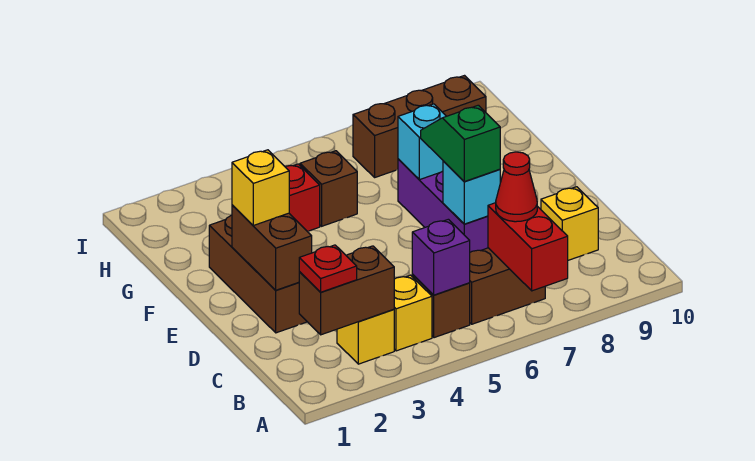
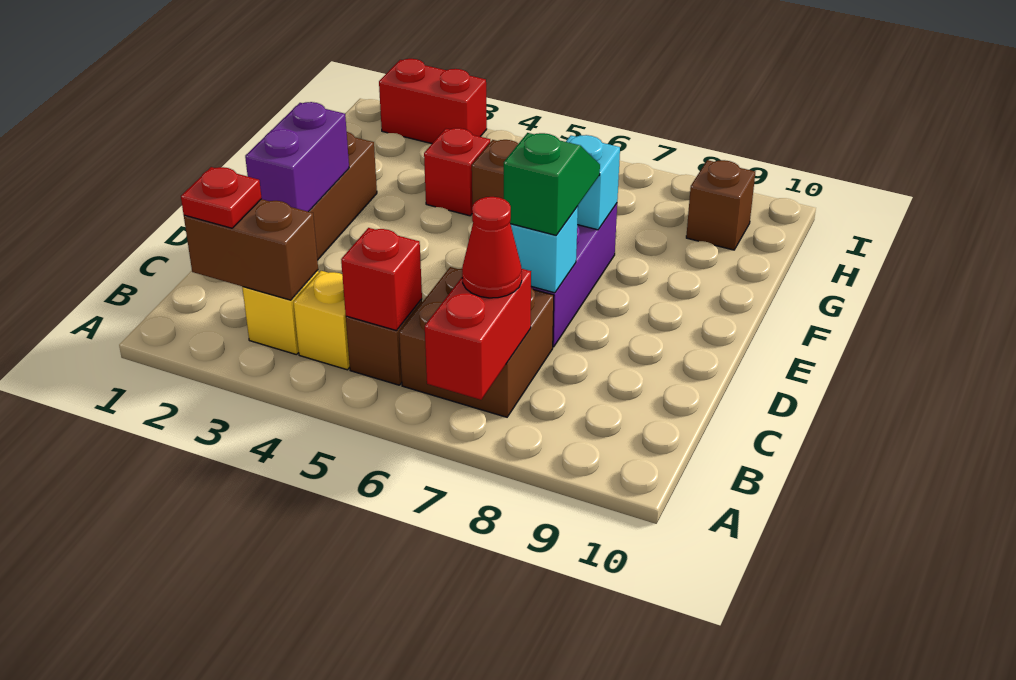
purple 1x1 brick [412,219,470,295] -> red 1x1 brick [341,228,422,331]
brown 1x2 brick [470,248,545,324] -> brown 2x2 brick [399,267,554,417]
yellow 1x1 brick [541,187,598,260] -> none
brown 1x2 brick [232,205,312,290] -> purple 1x2 brick [245,102,349,212]
yellow 1x1 brick [232,150,289,225] -> none
brown 1x3 brick [353,76,486,177] -> brown 1x1 brick [686,160,755,250]
none -> red 1x2 brick [379,59,487,144]

